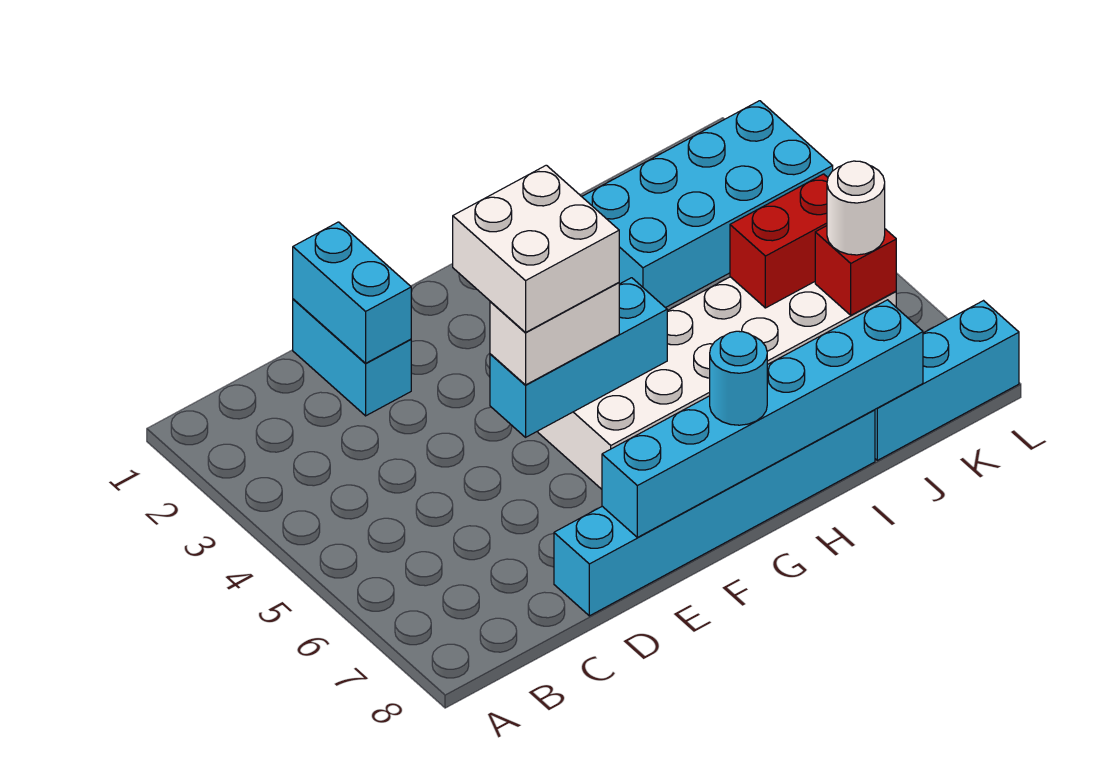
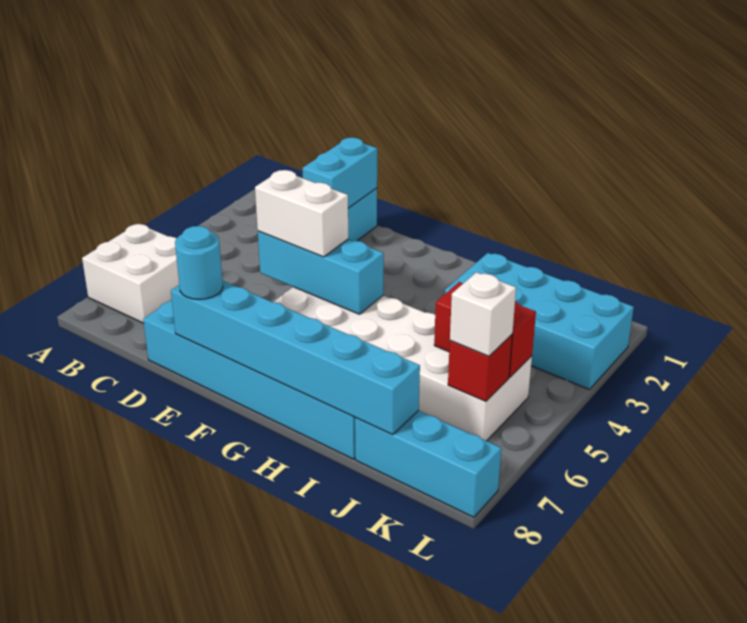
white 2x2 brick [453,165,619,332] -> white 2x2 brick moved to [82,224,179,323]
cyan 1x1 round brick [710,331,767,425] -> cyan 1x1 round brick moved to [175,226,223,299]
white 1x1 round brick [827,161,885,255] -> white 1x1 brick [450,272,516,356]

